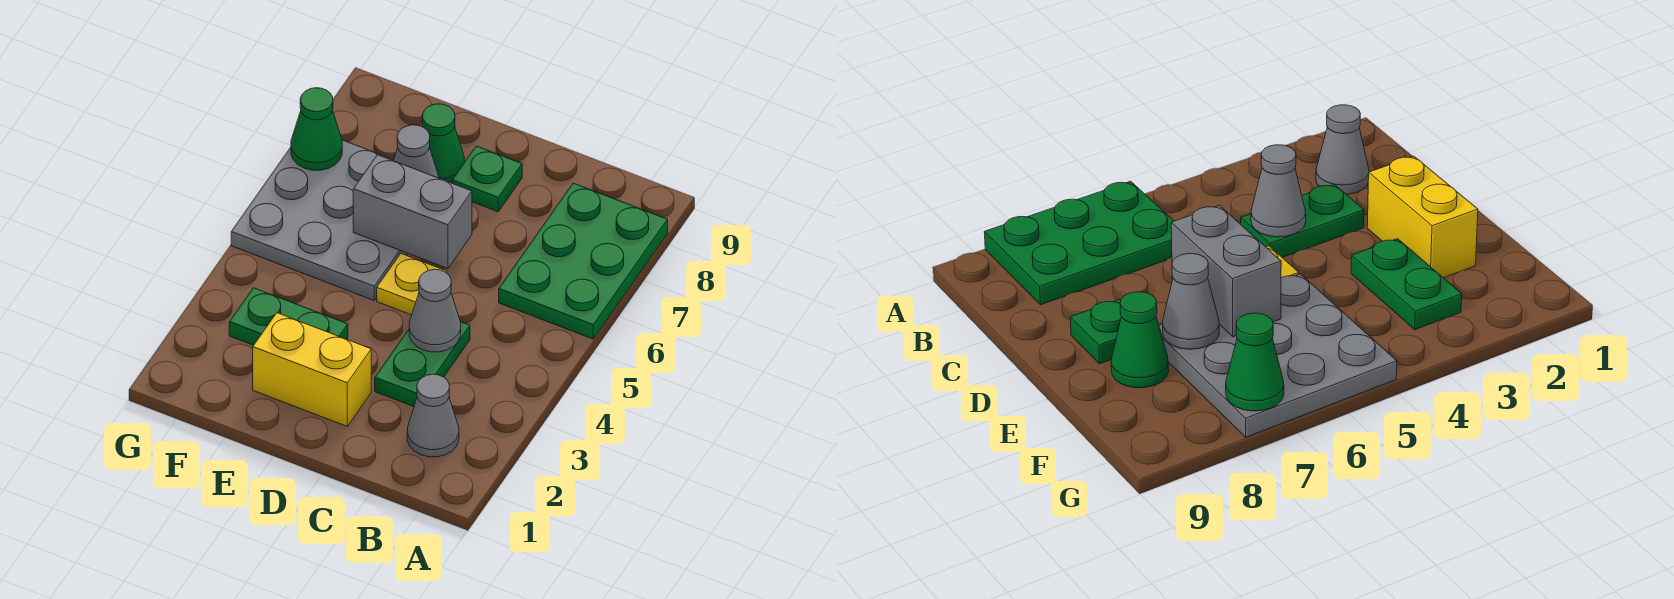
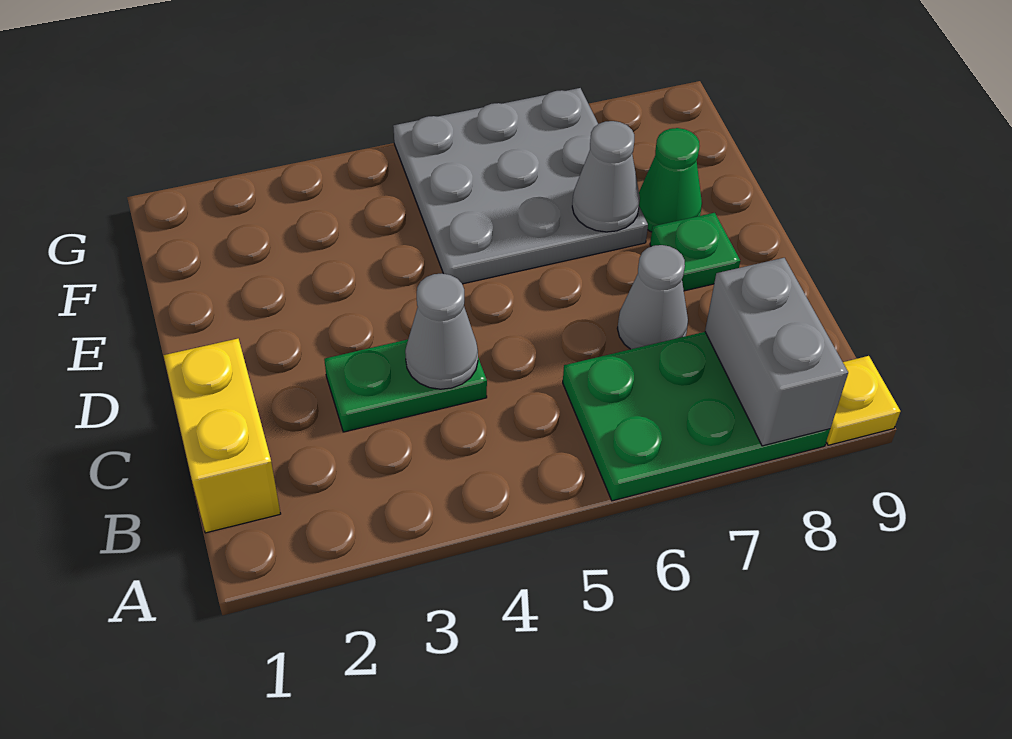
grey 1x1 cone [407,374,459,457] -> grey 1x1 cone moved to [617,245,688,349]
yellow 1x2 brick [253,313,371,426] -> yellow 1x2 brick moved to [164,339,281,533]
yellow 1x1 plate [377,254,447,315] -> yellow 1x1 plate moved to [826,356,900,445]
grey 1x2 brick [353,155,472,269] -> grey 1x2 brick moved to [705,258,848,446]
green 1x2 plate [229,288,348,345] -> none
green 1x1 cone [291,88,342,170] -> none

